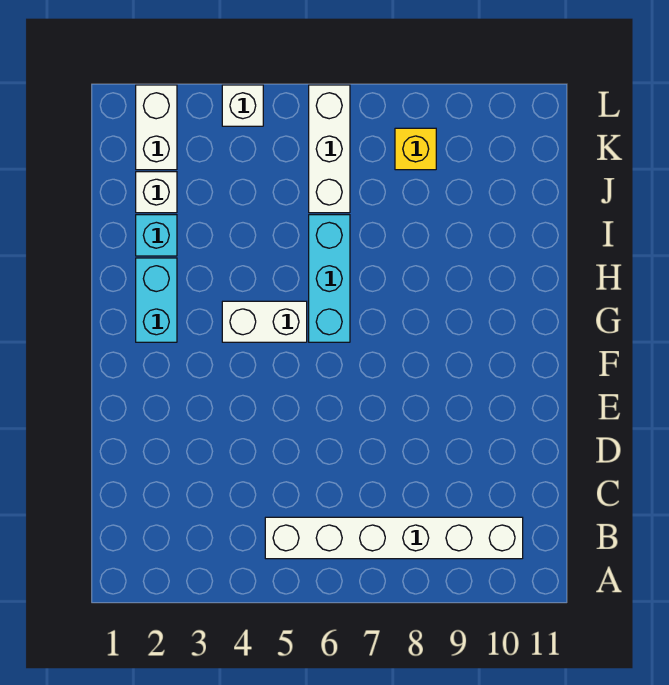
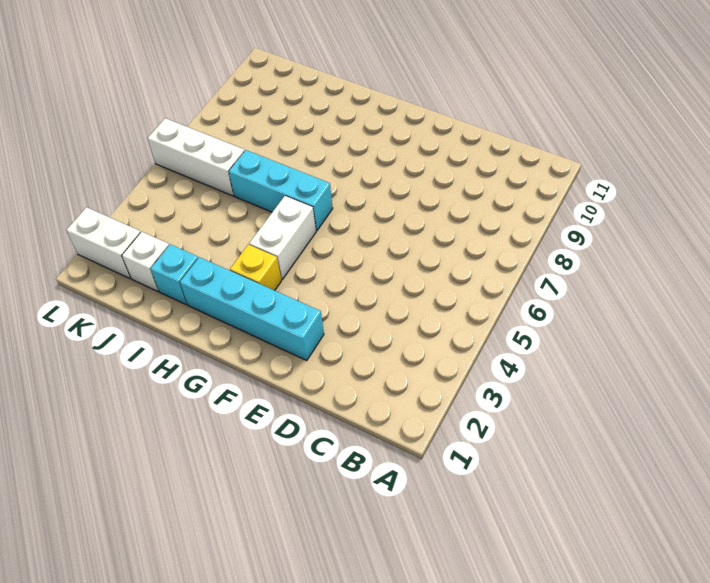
white 1x6 brick [265,517,523,559] -> none
cyan 1x2 brick [136,258,177,342] -> cyan 1x4 brick [180,257,324,360]
yellow 1x1 brick [395,128,436,170] -> yellow 1x1 brick moved to [230,245,281,291]
white 1x1 brick [222,85,263,126] -> none

